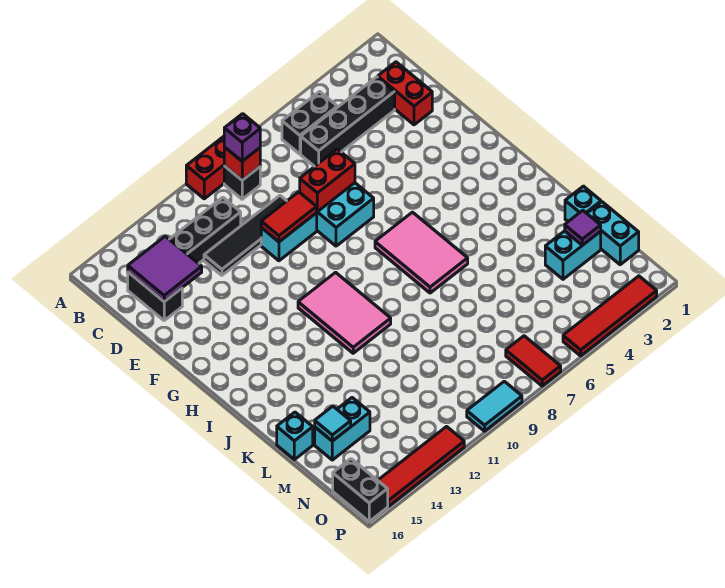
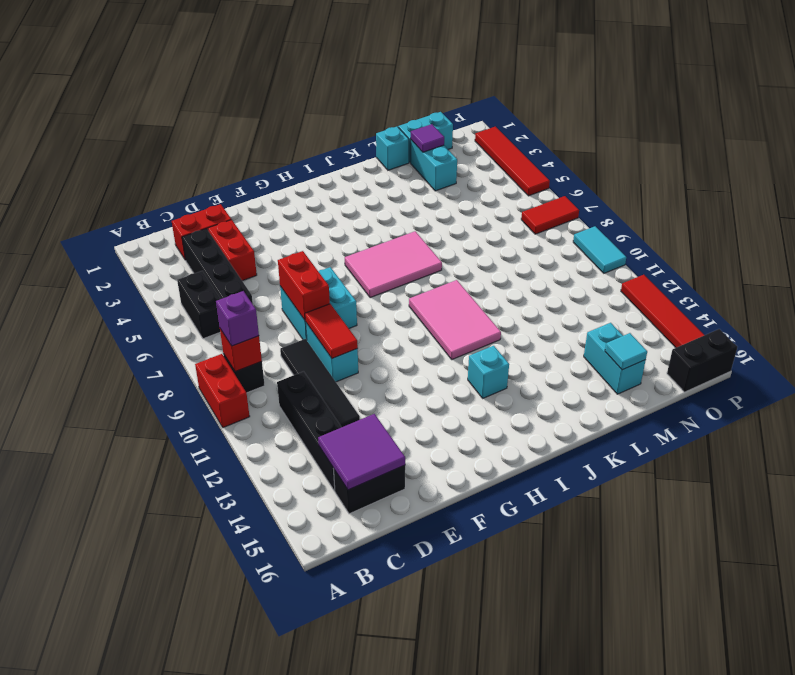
none -> red 1x2 brick [208,220,257,281]
pink 2x3 tile [298,272,391,353] -> pink 2x3 tile turned to [409,280,501,359]
cyan 1x1 brick [277,412,313,460] -> cyan 1x1 brick moved to [468,346,509,398]

